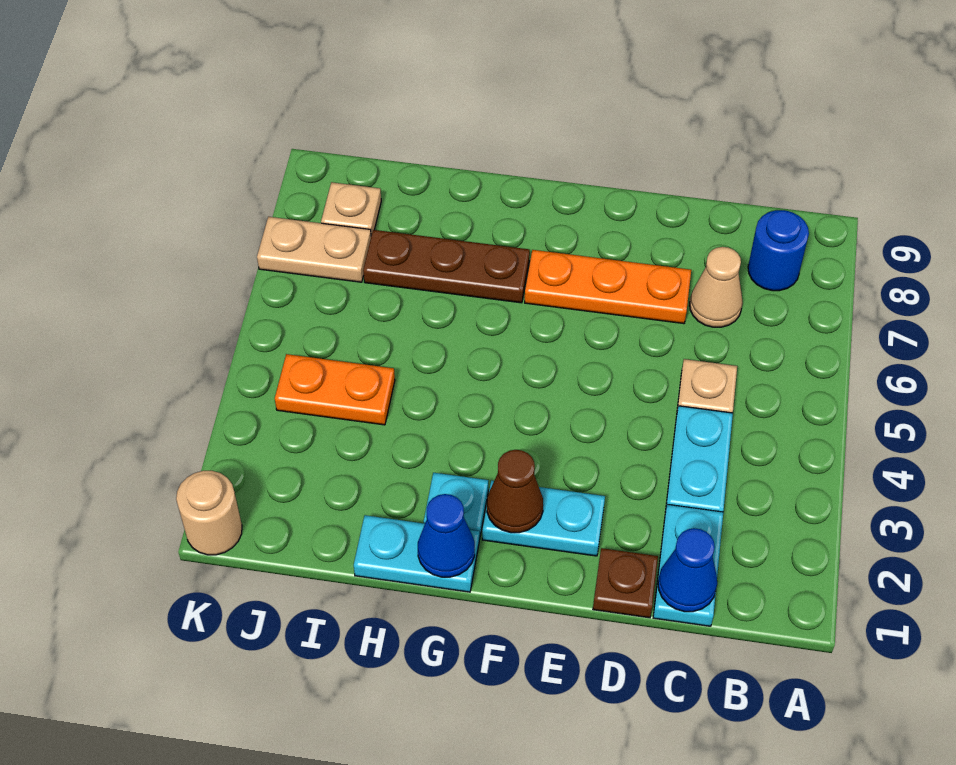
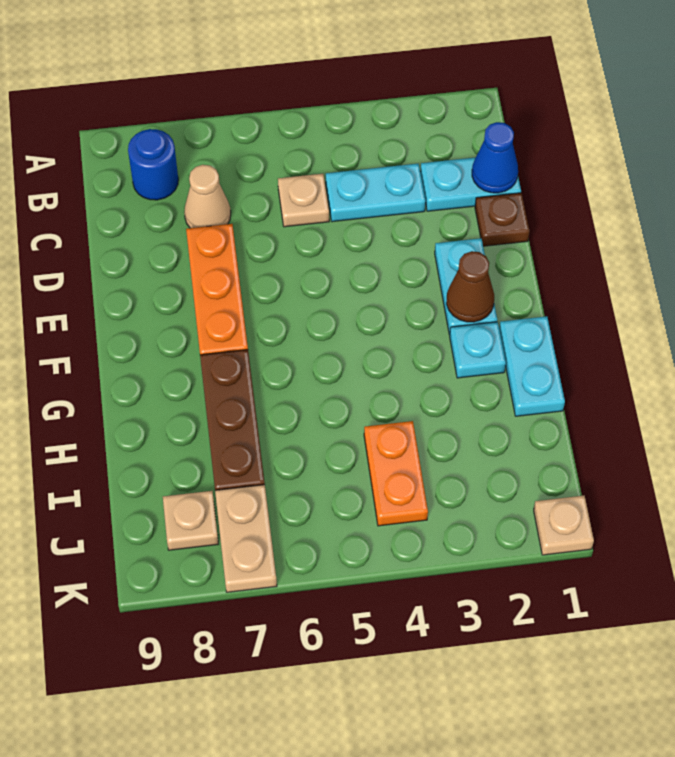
blue 1x1 cone [418,494,475,577] -> none
tan 1x1 round brick [176,471,242,555] -> tan 1x1 plate [534,496,594,555]

